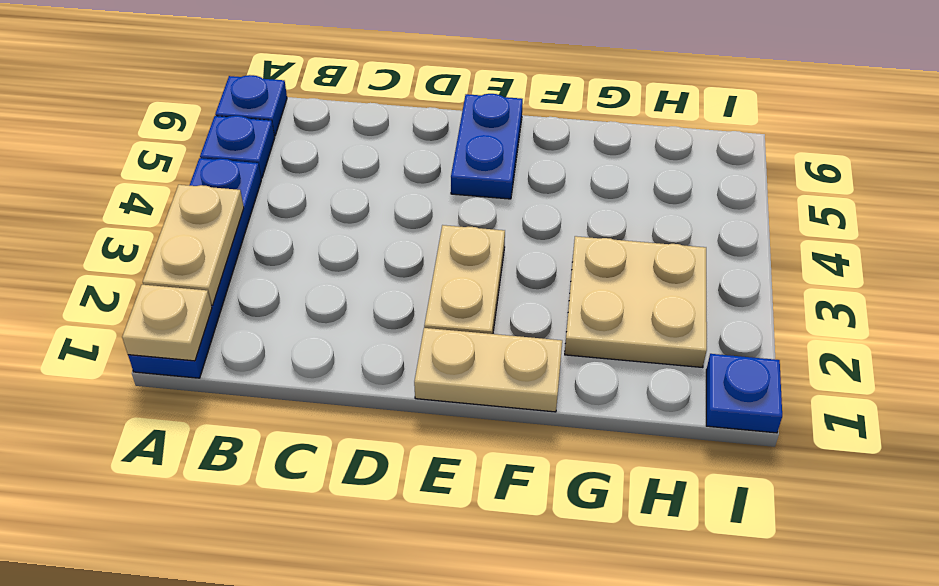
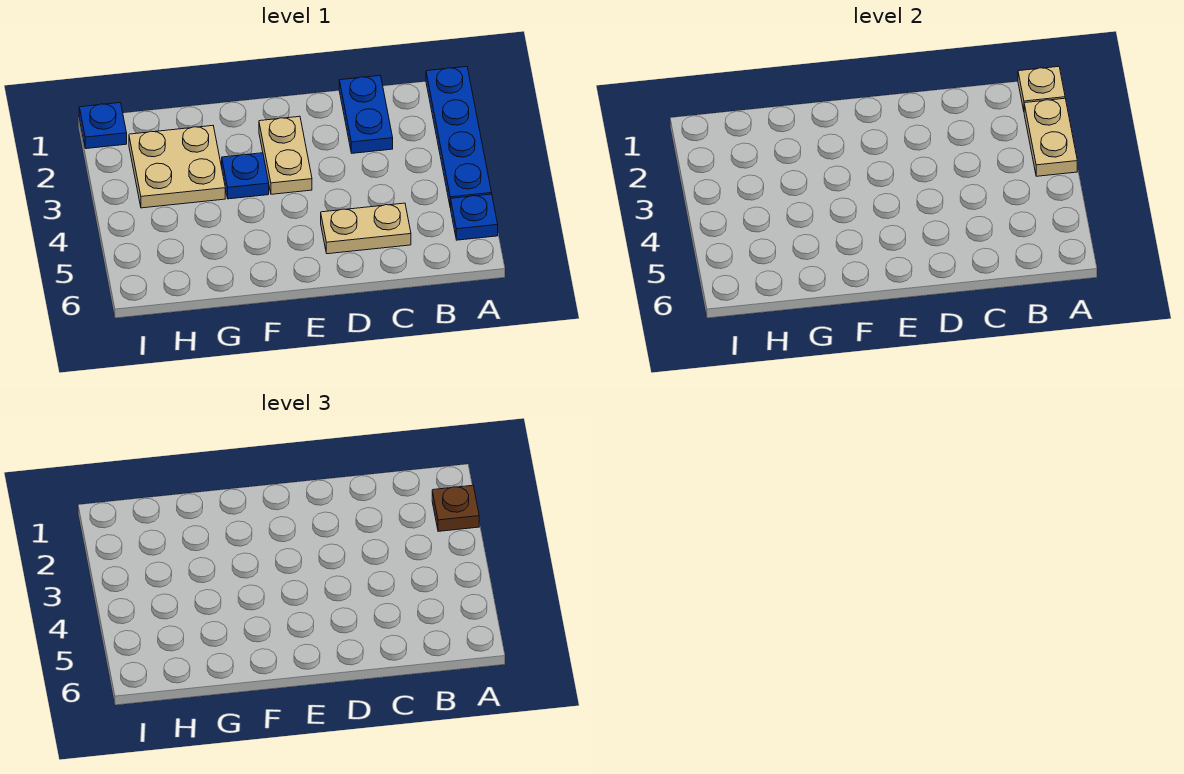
none -> brown 1x1 plate [432,485,479,531]
blue 1x1 plate [215,75,287,136] -> blue 1x1 plate moved to [222,153,269,199]
tan 1x2 plate [414,328,562,412] -> tan 1x2 plate moved to [321,203,411,254]
blue 1x2 plate [451,94,523,199] -> blue 1x2 plate moved to [339,76,393,153]

